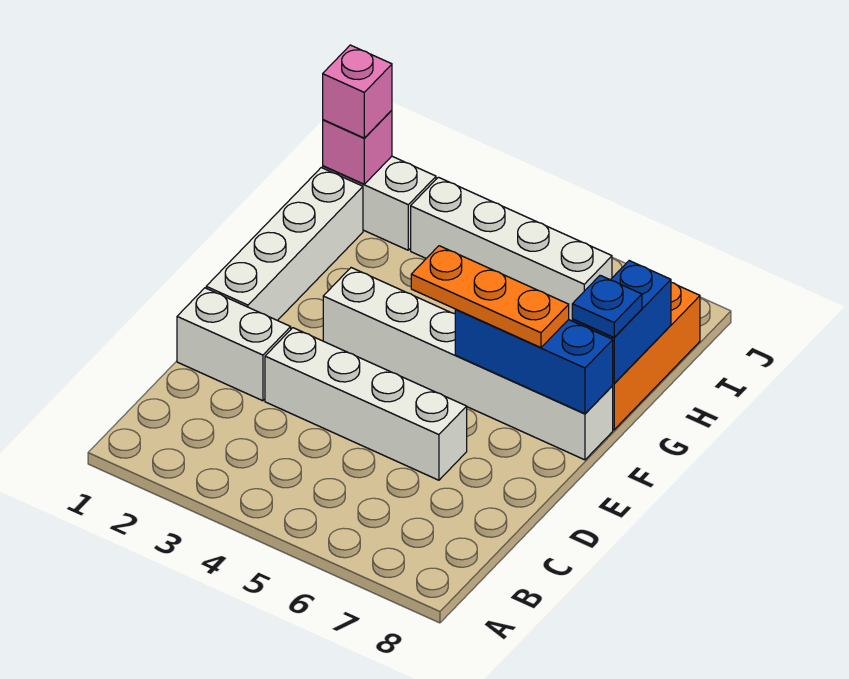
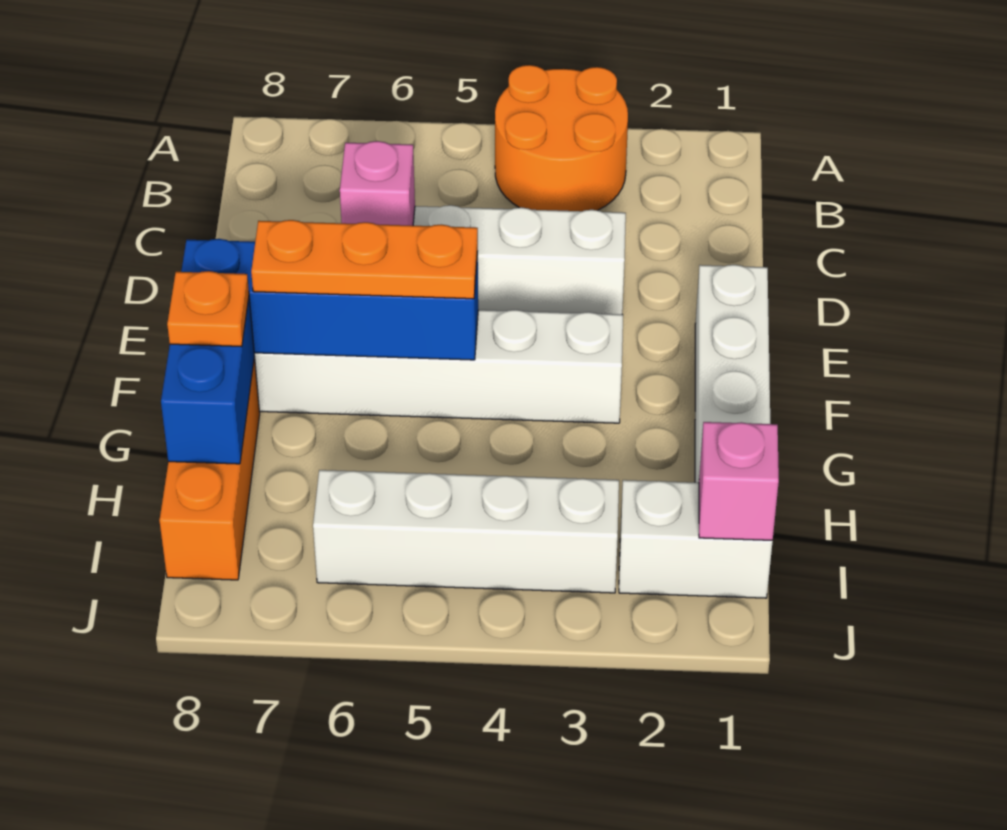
none -> orange 2x2 round brick [495,65,628,211]
white 1x2 brick [177,288,291,401] -> none
blue 1x3 brick [455,310,613,414] -> blue 1x4 brick [181,239,478,360]
blue 1x1 plate [572,275,642,337] -> orange 1x1 plate [167,271,249,347]
pink 1x1 brick [323,45,392,138] -> pink 1x1 brick moved to [340,141,415,226]

